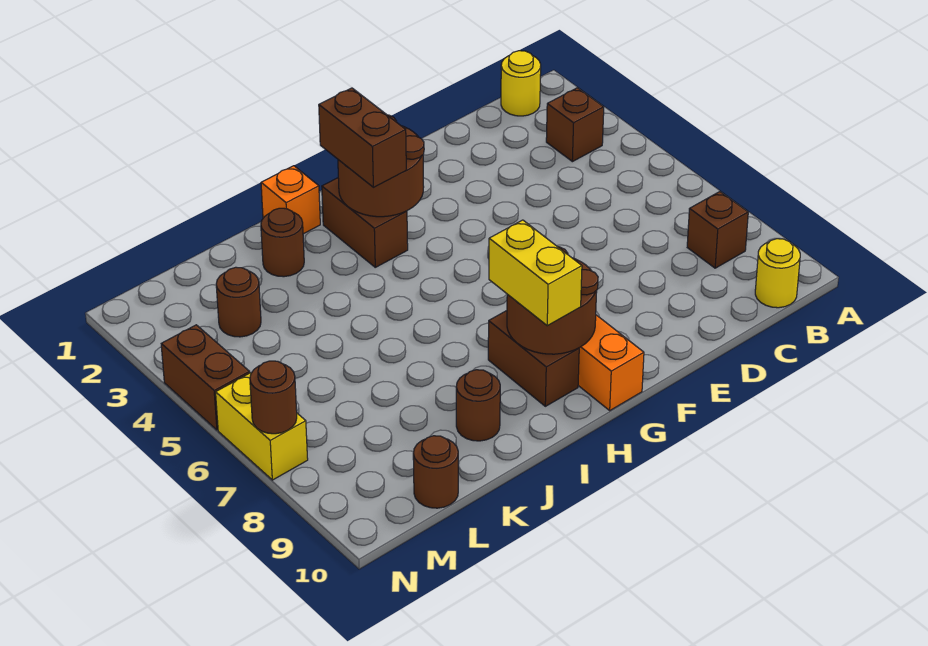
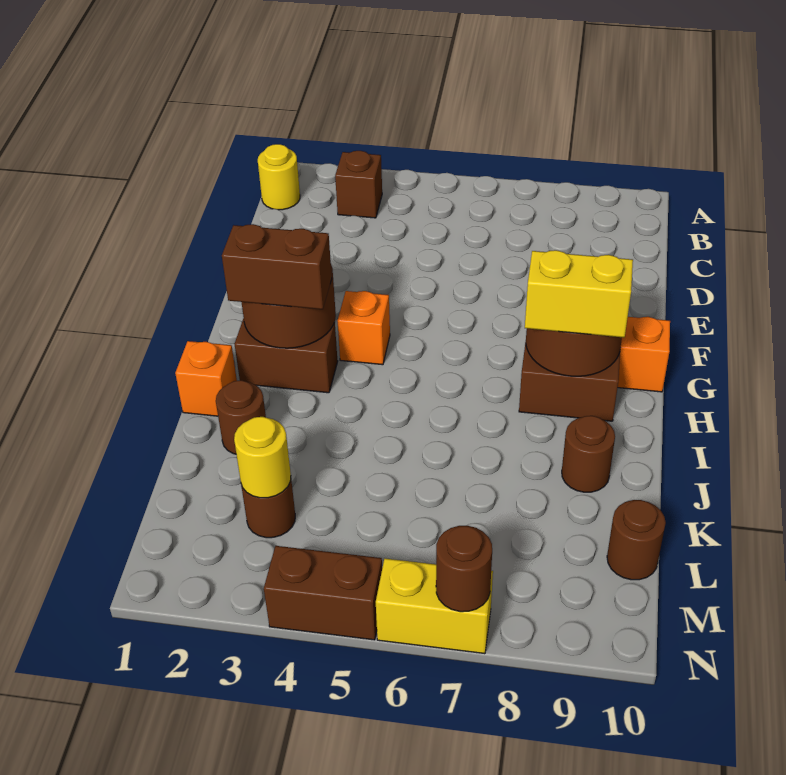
brown 1x1 brick [687,192,748,268] -> none
yellow 1x1 round brick [755,239,800,308] -> yellow 1x1 round brick moved to [234,417,291,498]
none -> orange 1x1 brick [338,291,390,365]

